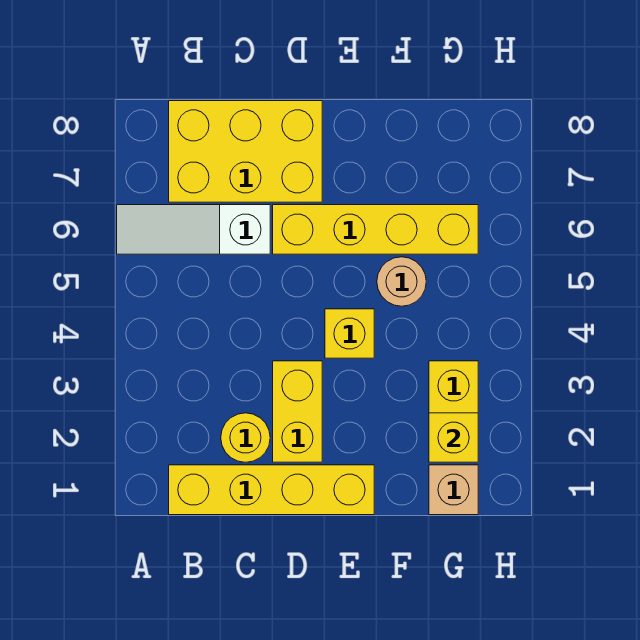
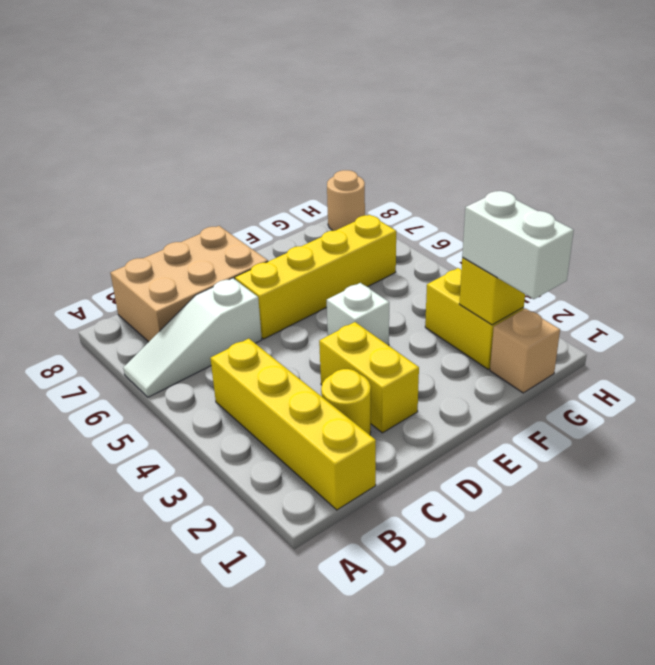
yellow 1x4 brick [169,465,374,515] -> yellow 1x4 brick turned to [210,339,376,510]
yellow 2x3 brick [169,101,322,202] -> tan 2x3 brick [110,226,268,342]
yellow 1x1 brick [325,309,374,358] -> white 1x1 brick [327,283,389,346]
tan 1x1 round brick [377,257,426,306] -> tan 1x1 round brick moved to [327,170,365,231]
none -> white 1x2 brick [462,191,574,299]

